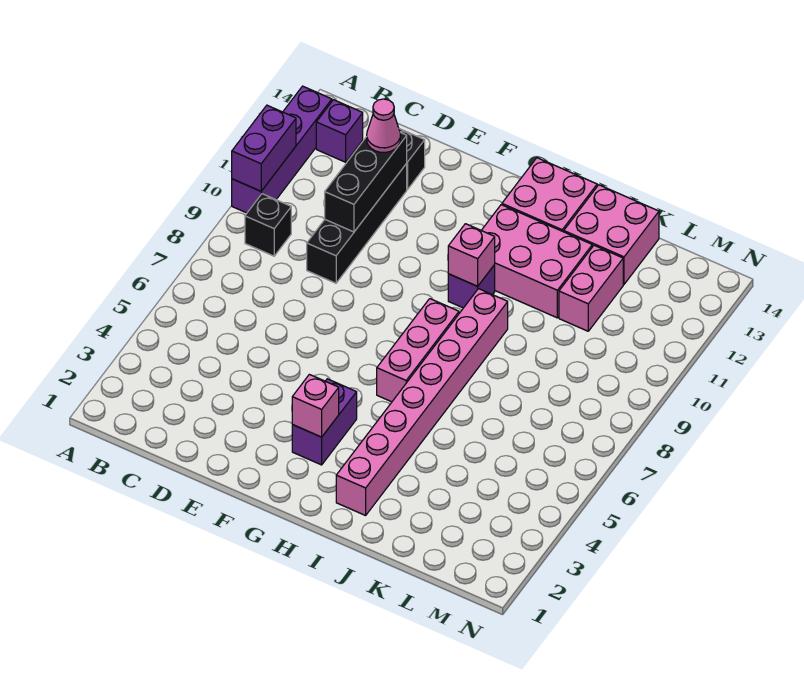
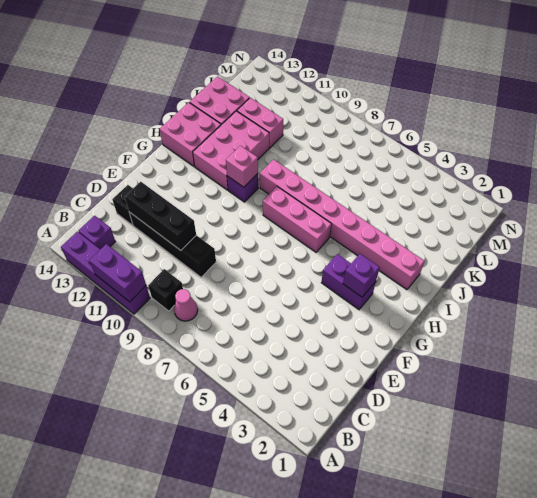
pink 1x1 cone [367,99,400,152] -> pink 1x1 cone moved to [174,289,198,321]
pink 1x1 brick [292,374,339,437] -> purple 1x1 brick [343,254,380,297]

